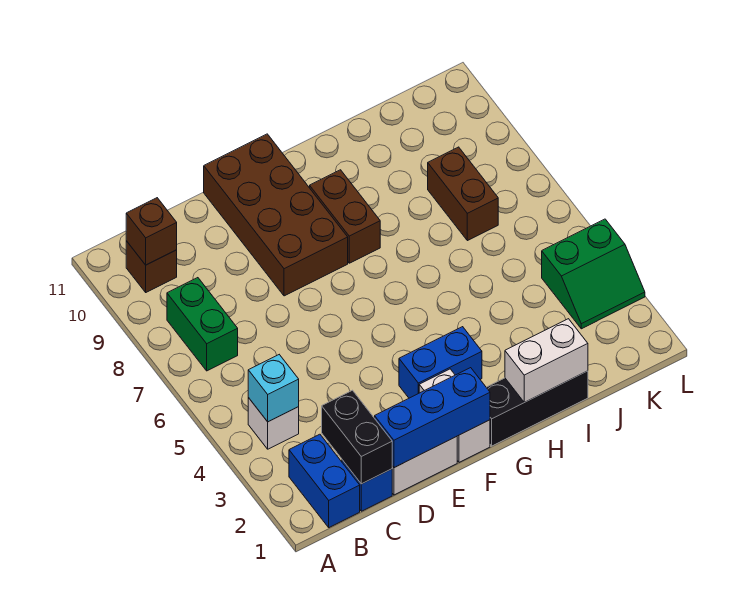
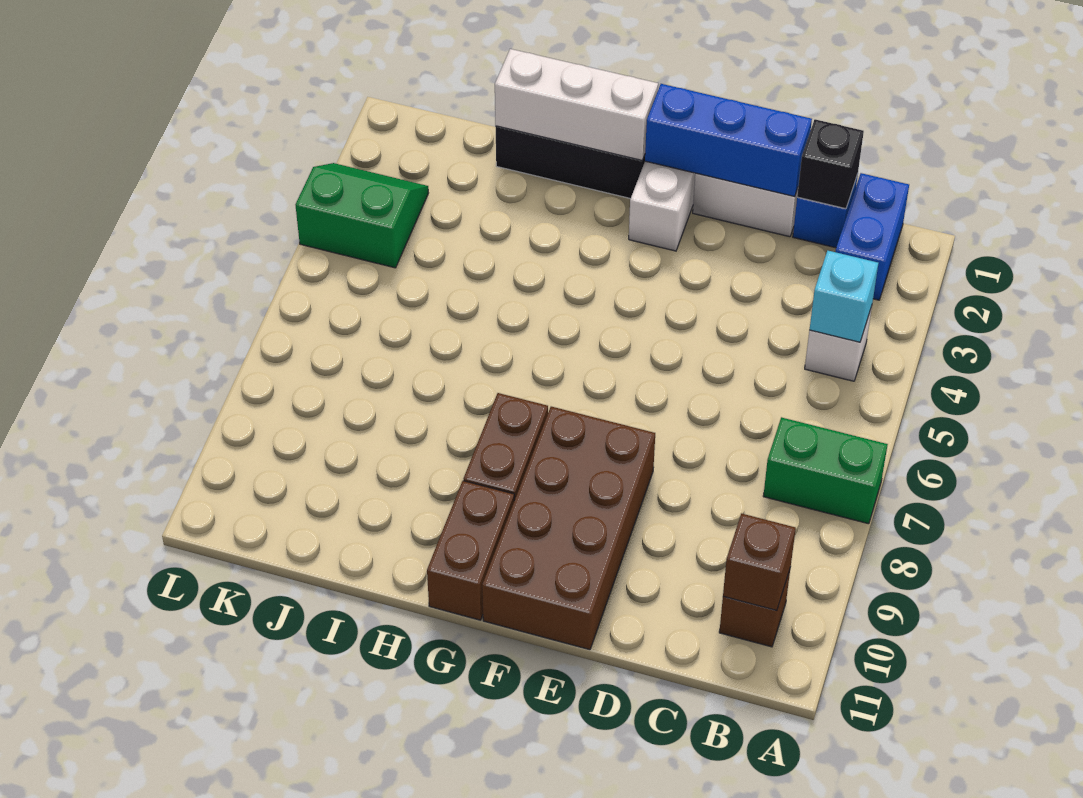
green 1x2 brick [167,278,238,371] -> green 1x2 brick turned to [763,417,888,524]
black 1x2 brick [322,390,392,484] -> black 1x1 brick [797,119,864,209]
blue 1x2 brick [399,327,482,398] -> none
white 1x2 brick [505,319,588,402] -> white 1x3 brick [495,49,658,160]
brown 1x2 brick [428,147,498,241] -> brown 1x2 brick moved to [427,481,514,620]

